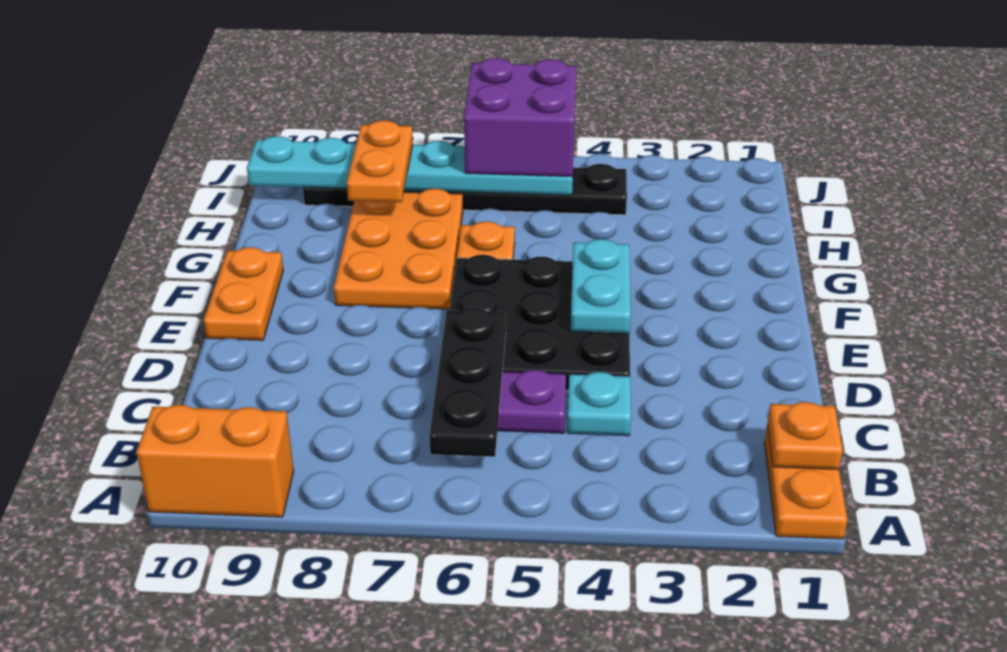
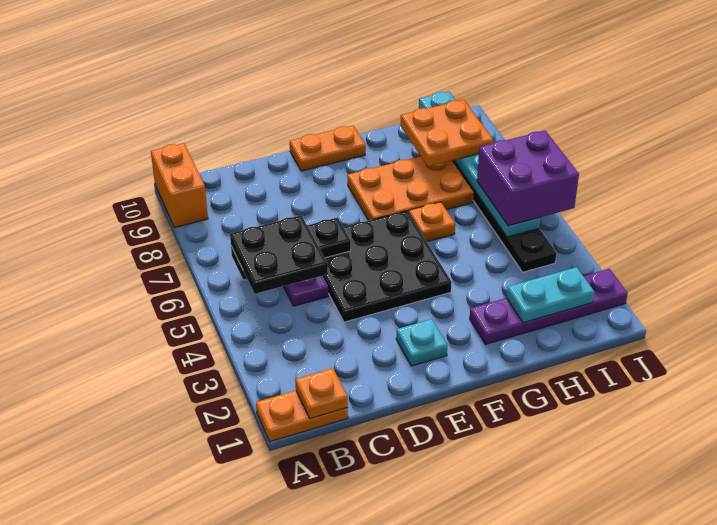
none -> black 2x2 plate [230,215,328,294]
cyan 1x1 plate [567,372,631,436] -> cyan 1x1 plate moved to [396,319,447,366]
cyan 1x2 plate [571,239,631,334] -> cyan 1x2 plate moved to [506,267,594,323]
none -> purple 1x4 plate [470,269,628,344]
orange 1x2 plate [347,120,413,202] -> orange 2x2 plate [401,100,493,167]

